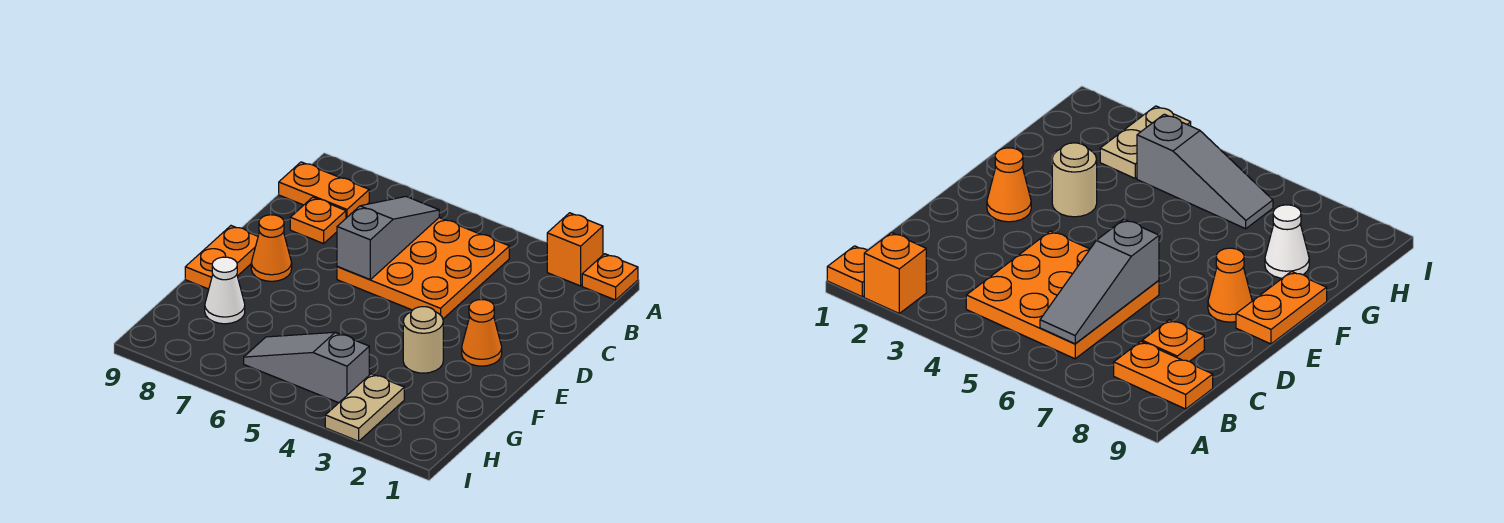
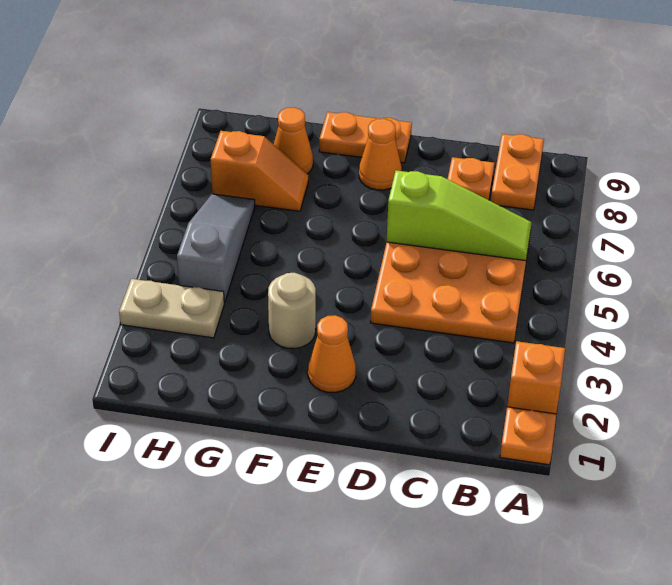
grey 1x3 slope [337,197,439,280] -> lime 1x3 slope [386,170,532,261]
none -> orange 1x2 slope [211,131,308,211]
white 1x1 cone [205,257,245,324] -> orange 1x1 cone [274,107,313,174]

